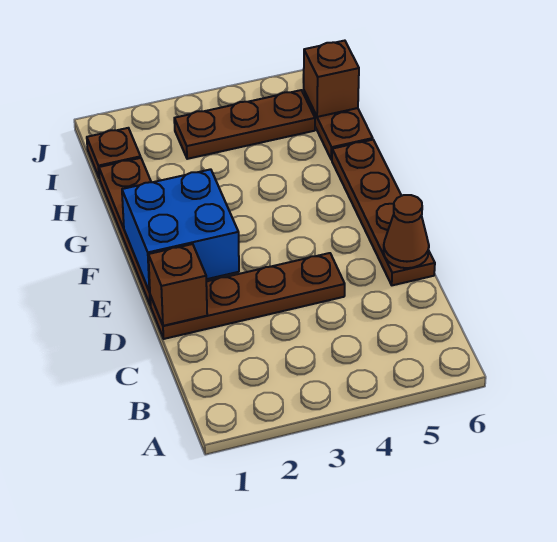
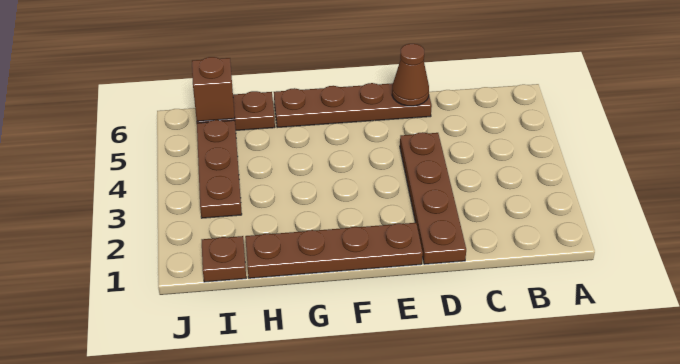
brown 1x1 brick [148,244,207,326] -> none
blue 2x2 brick [122,169,239,292] -> none

